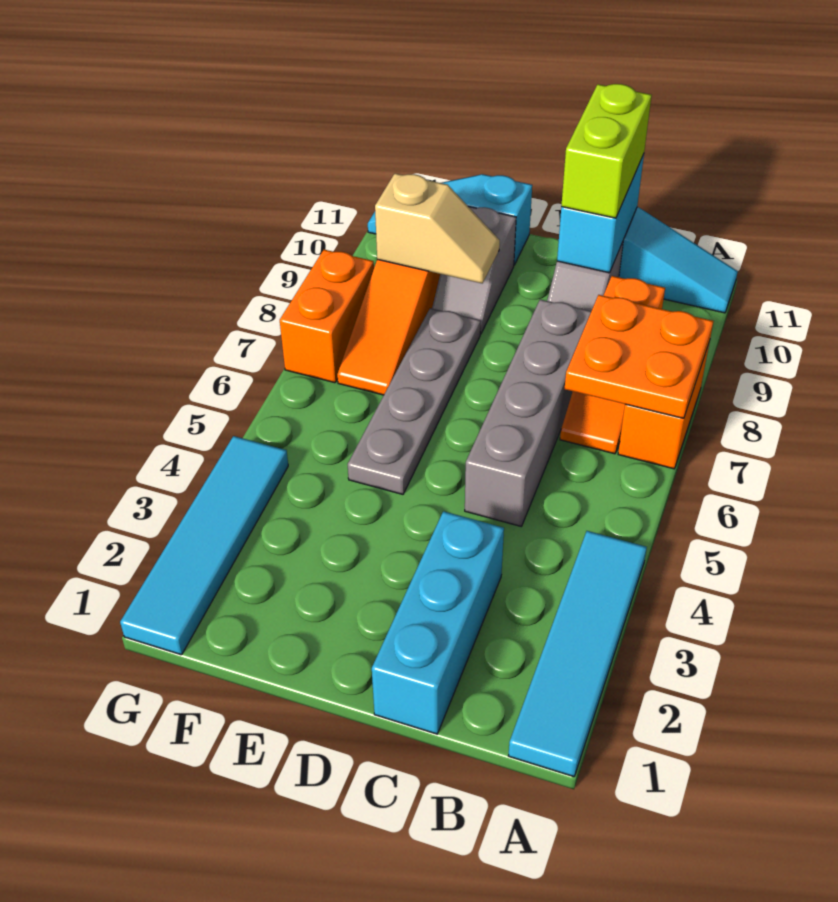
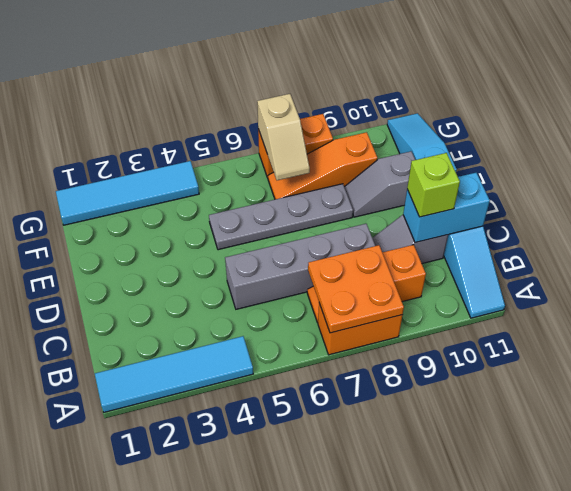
cyan 1x3 brick [372,511,504,734] -> none
lime 1x2 brick [561,84,651,218] -> lime 1x1 brick [407,153,460,217]
tan 1x2 slope [375,173,500,283] -> tan 1x2 slope moved to [257,94,310,180]

